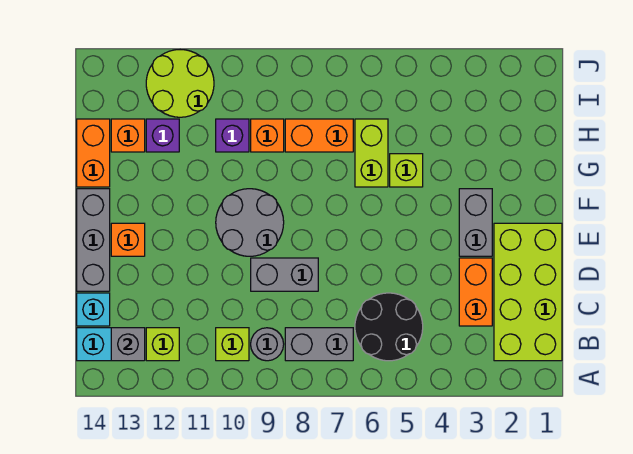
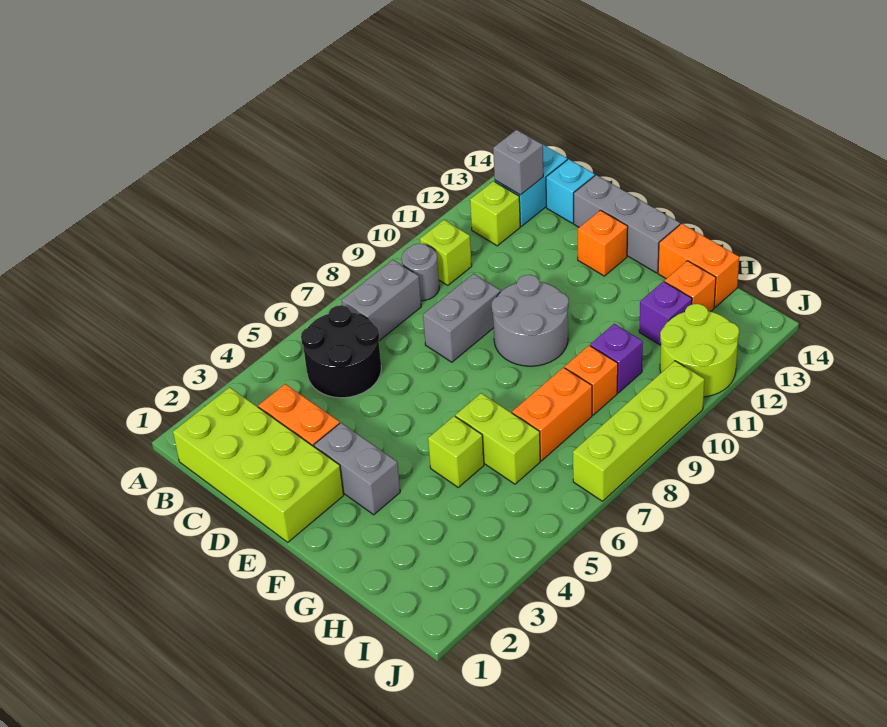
none -> lime 1x4 brick [573,361,705,501]

